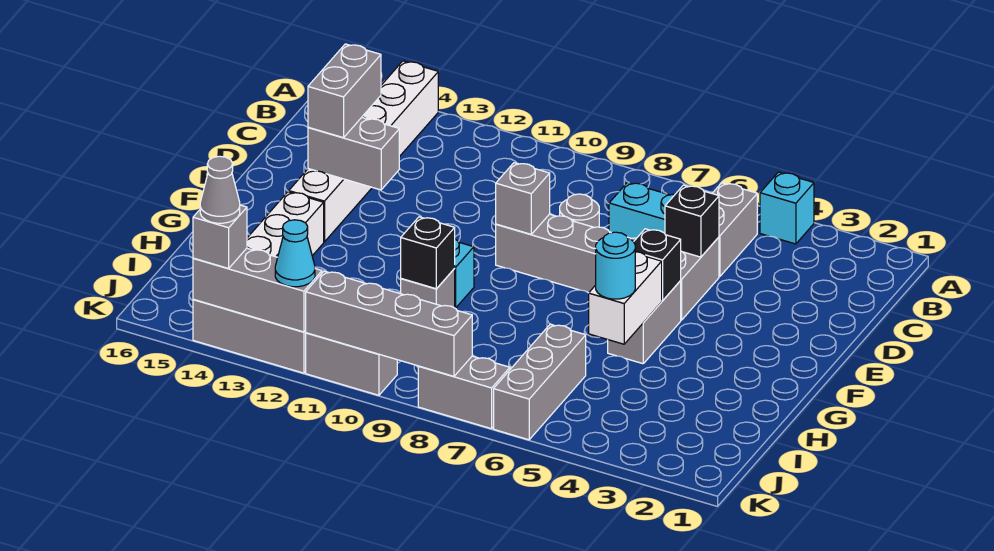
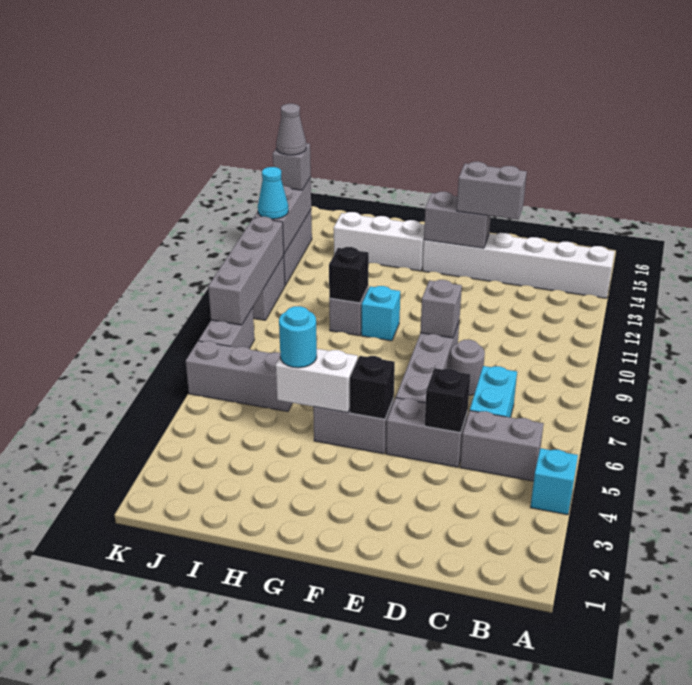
grey 1x2 brick [308,117,399,190] -> grey 1x2 brick turned to [424,192,491,248]

